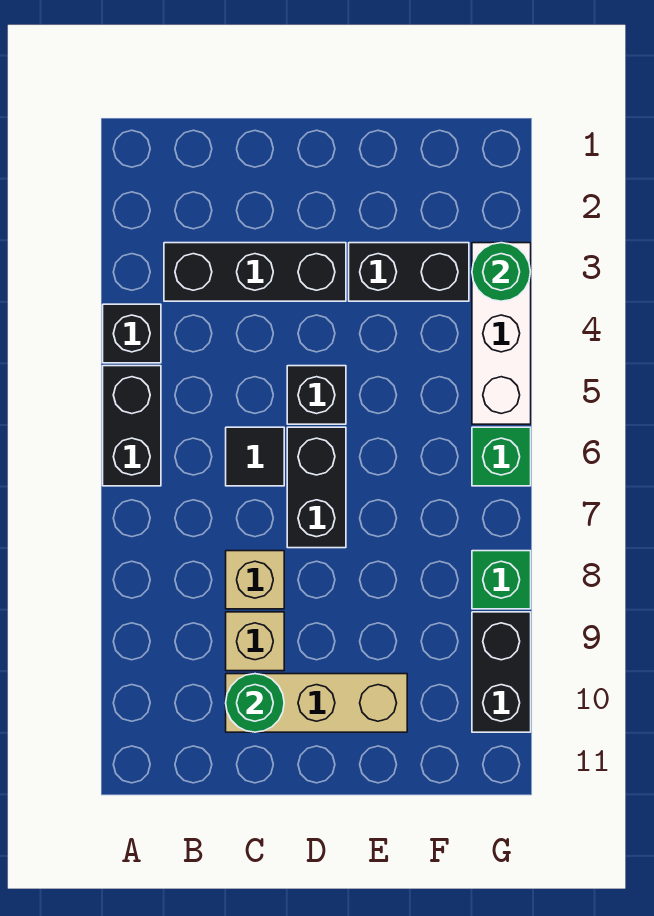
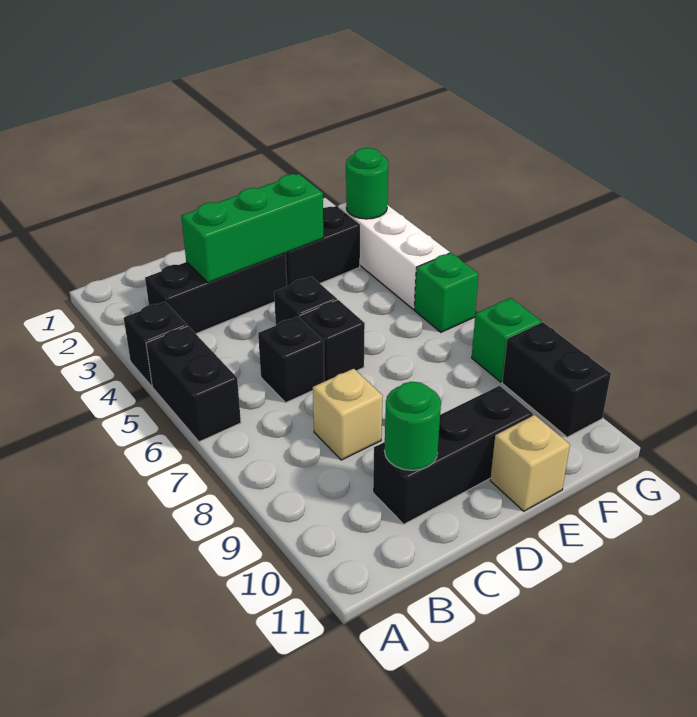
none -> green 1x3 brick [181,174,323,283]
black 1x1 tile [226,427,284,486] -> black 1x1 brick [258,317,324,403]
tan 1x1 brick [226,612,284,671] -> tan 1x1 brick moved to [490,415,570,511]
tan 1x3 brick [226,674,407,732] -> black 1x3 brick [373,386,533,524]
black 1x2 brick [287,427,346,548] -> black 1x1 brick [300,300,365,381]

